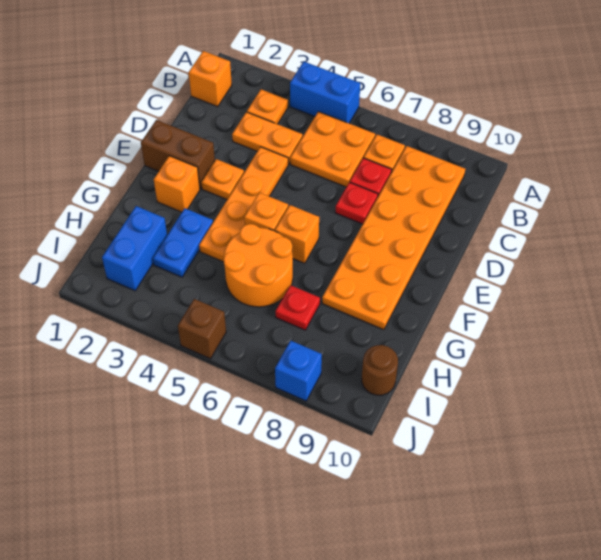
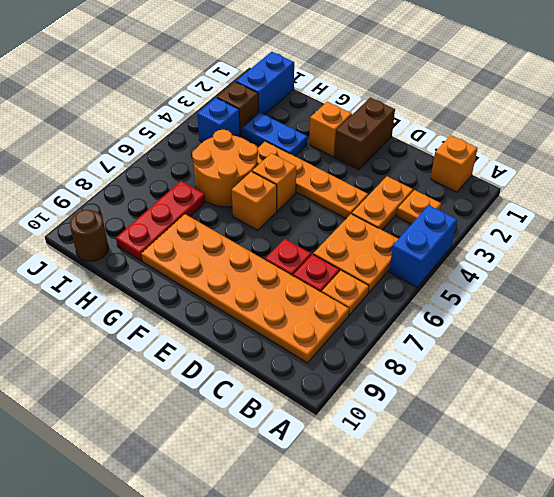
orange 1x1 plate [201,159,244,199] -> none
blue 1x2 brick [102,206,167,291] -> blue 1x2 brick turned to [236,52,294,115]
red 1x1 plate [275,285,320,330] -> red 1x3 plate [116,181,205,261]
brown 1x1 brick [178,299,226,359] -> brown 1x1 brick moved to [217,82,258,136]
blue 1x1 brick [275,341,322,401] -> blue 1x1 brick moved to [197,98,240,142]

